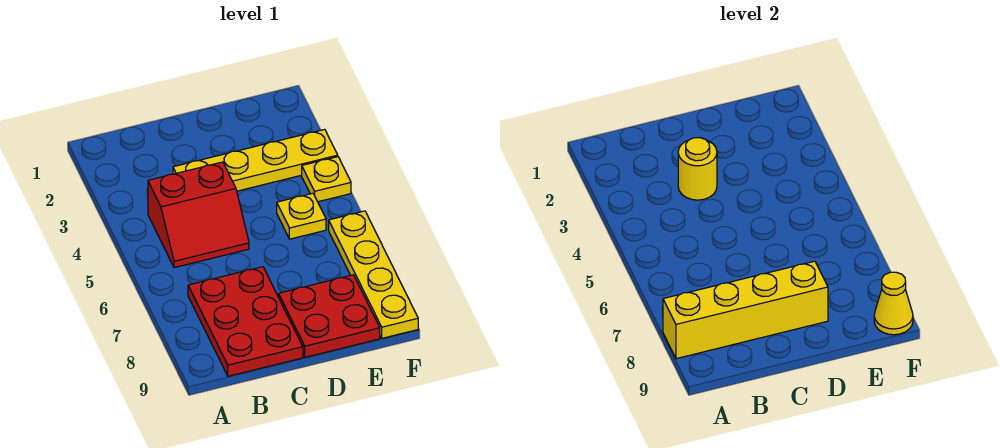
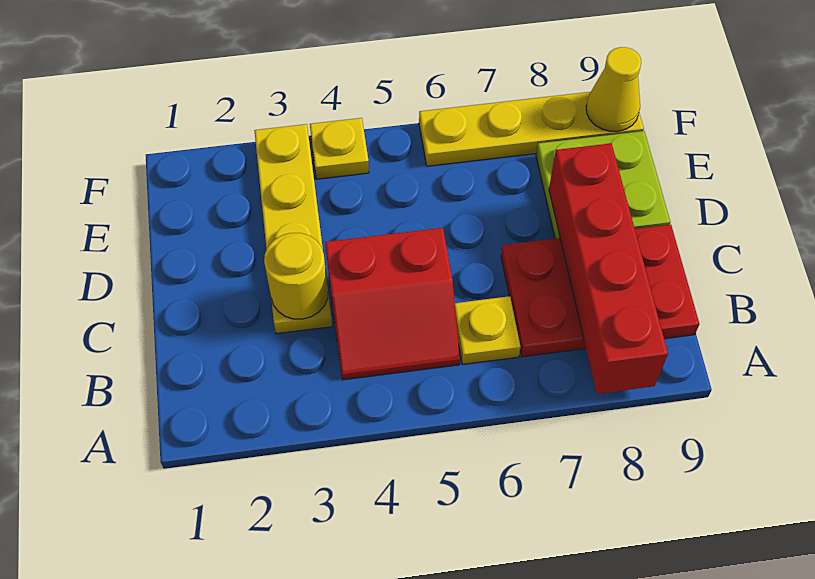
yellow 1x4 brick [663,261,828,359] -> red 1x4 brick [549,143,668,394]
red 2x2 slope [148,162,249,268] -> red 2x2 slope turned to [325,228,460,380]
red 2x2 plate [279,275,380,357] -> lime 2x2 plate [536,131,670,239]
yellow 1x1 plate [277,193,326,239] -> yellow 1x1 plate moved to [455,296,521,364]

